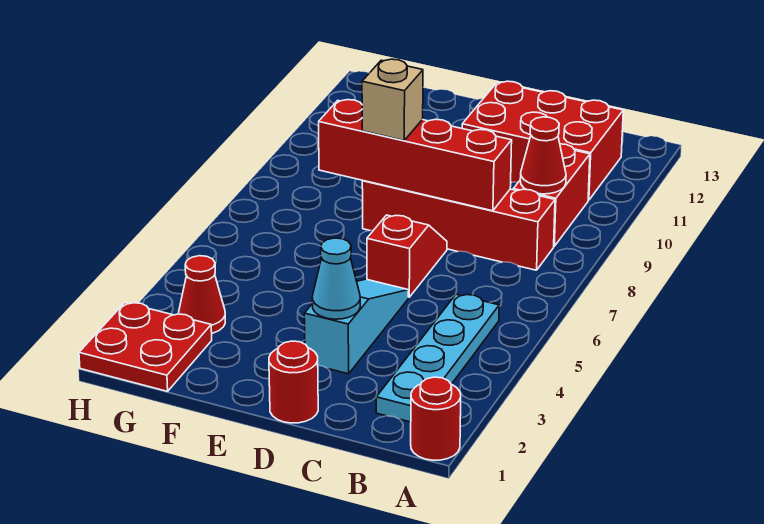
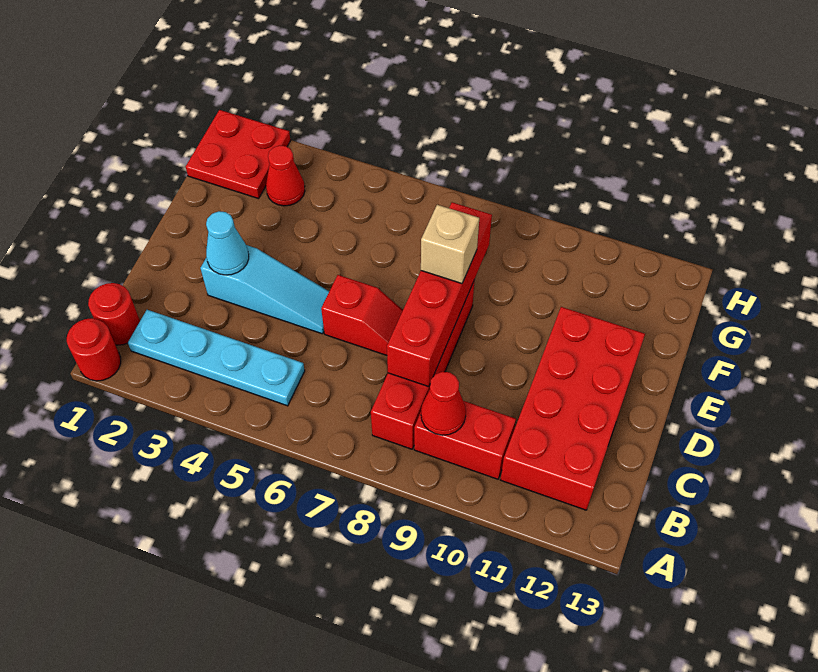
red 2x3 brick [462,81,623,200] -> red 2x4 brick [500,307,645,510]
red 1x1 round brick [269,341,318,423] -> red 1x1 round brick moved to [88,283,140,345]

